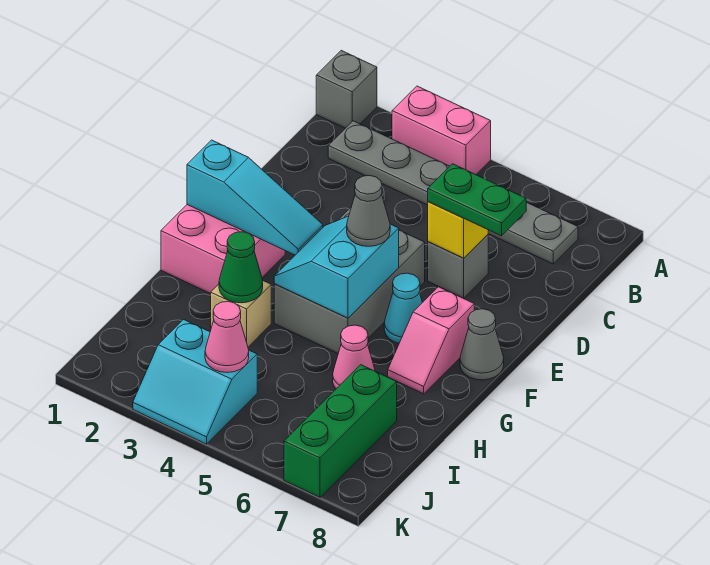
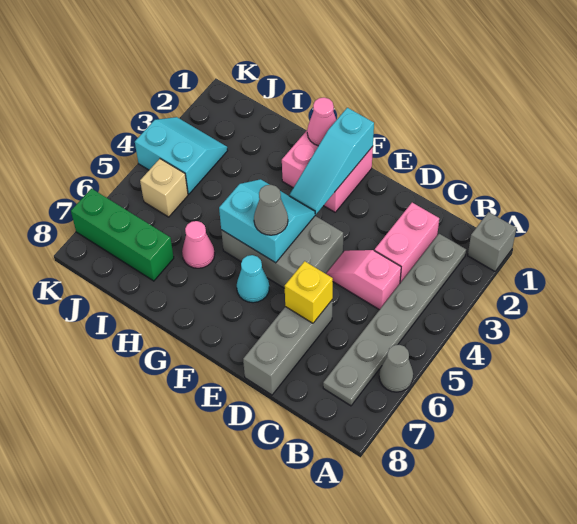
pink 1x2 brick [392,86,491,175] -> pink 1x2 brick moved to [374,203,439,283]
grey 1x1 brick [428,235,488,298] -> grey 1x3 brick [243,301,332,395]
green 1x2 plate [428,164,526,236] -> none
pink 1x2 slope [388,287,474,394] -> pink 1x2 slope moved to [326,250,401,310]
grey 1x1 cone [460,309,504,380] -> grey 1x1 cone moved to [379,345,413,392]
tan 1x1 brick [211,281,271,347] -> tan 1x1 brick moved to [140,159,188,217]
green 1x1 cone [219,232,263,303] -> none
cyan 2x2 slope [133,320,257,444] -> cyan 2x2 slope turned to [135,117,228,194]
pink 1x1 cone [205,302,249,372] -> pink 1x1 cone moved to [307,97,336,146]

